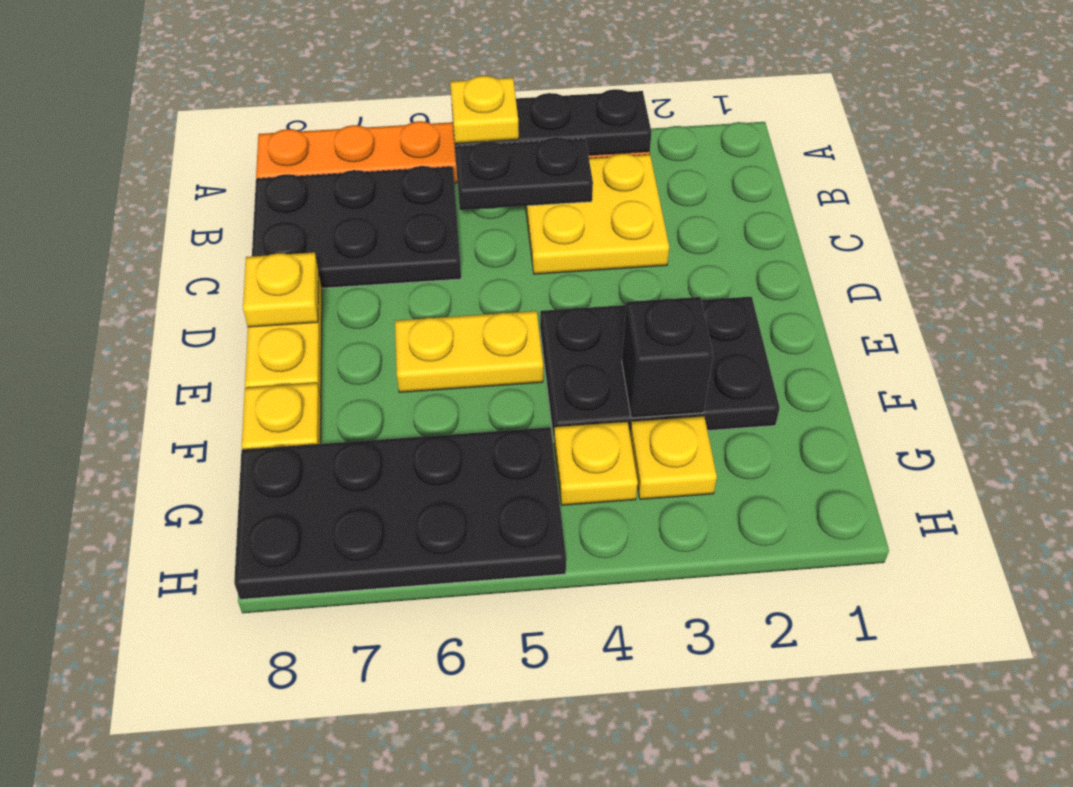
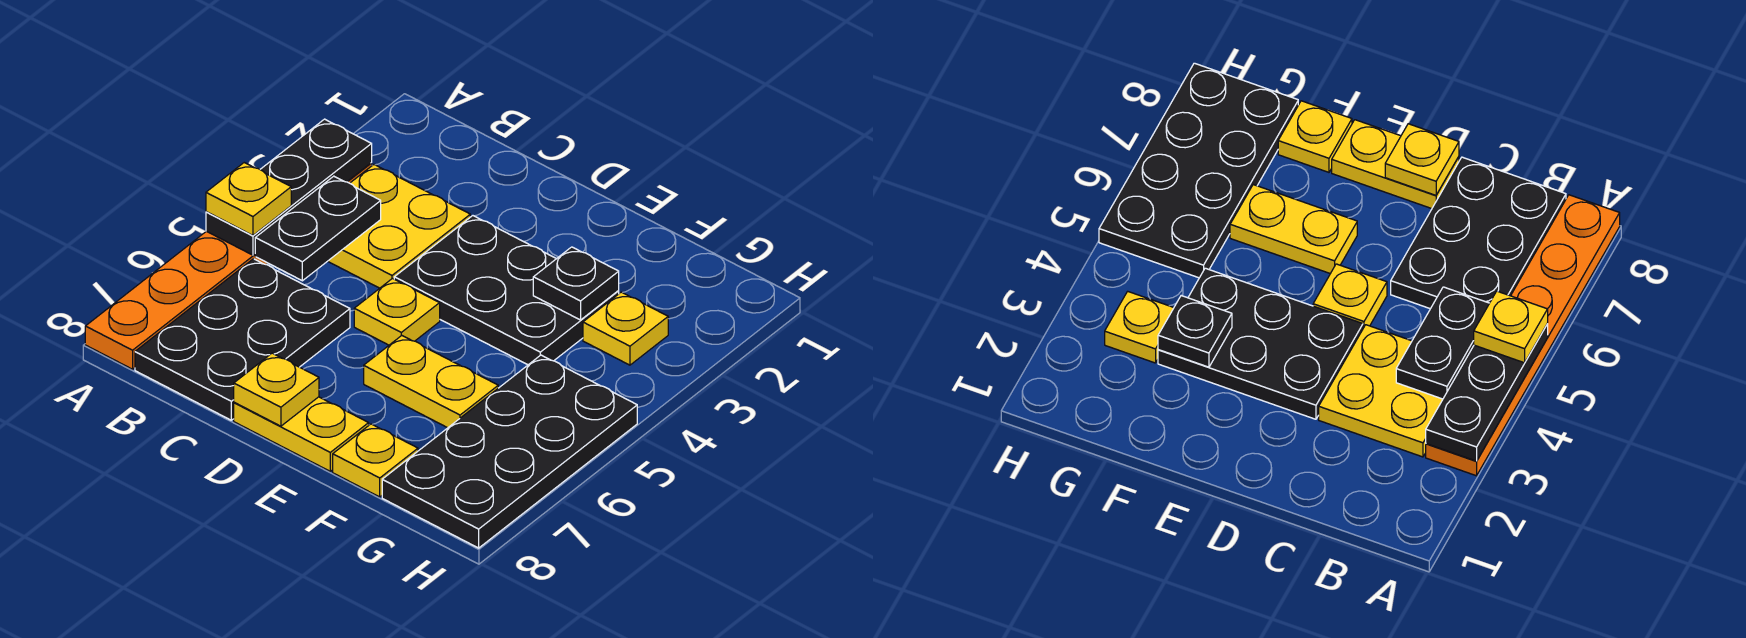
black 2x3 plate [540,297,780,439] -> black 2x3 plate turned to [394,216,619,365]
yellow 1x2 plate [395,311,543,393] -> yellow 1x2 plate turned to [364,336,498,428]
black 1x1 brick [622,297,713,418] -> black 1x1 plate [533,247,619,320]
yellow 1x1 plate [554,422,638,505] -> yellow 1x1 plate moved to [354,279,440,345]

